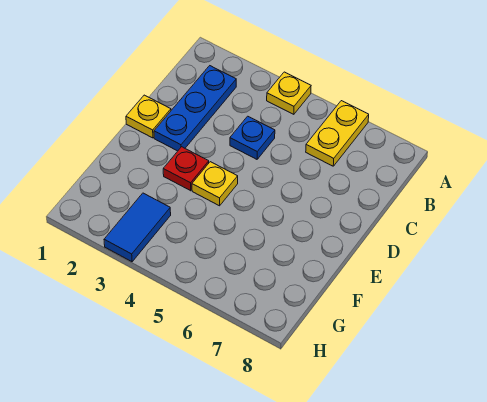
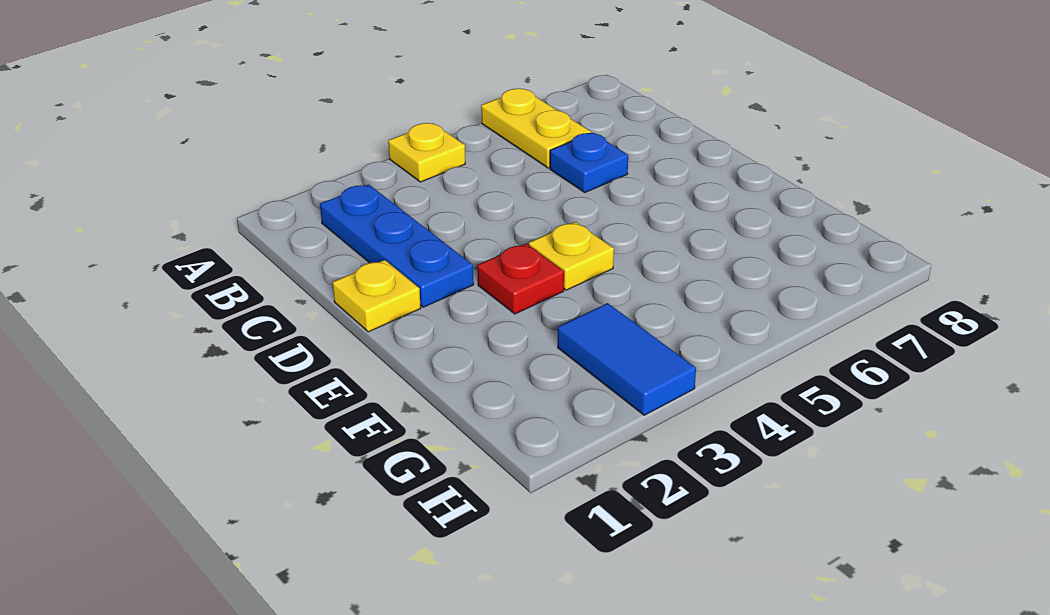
blue 1x1 plate [230,116,275,159] -> blue 1x1 plate moved to [550,133,628,192]

